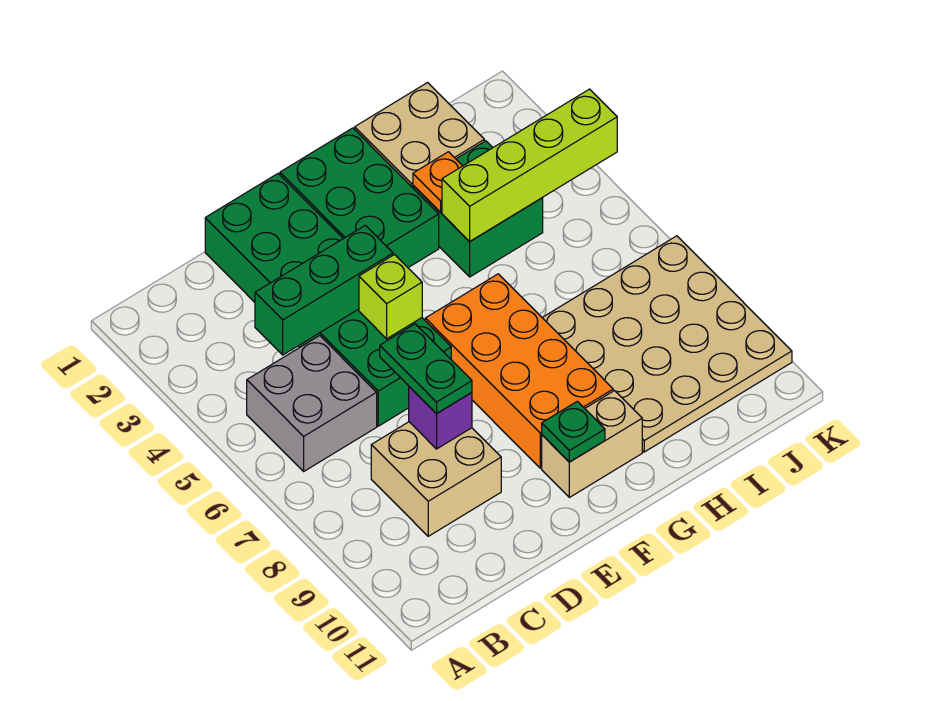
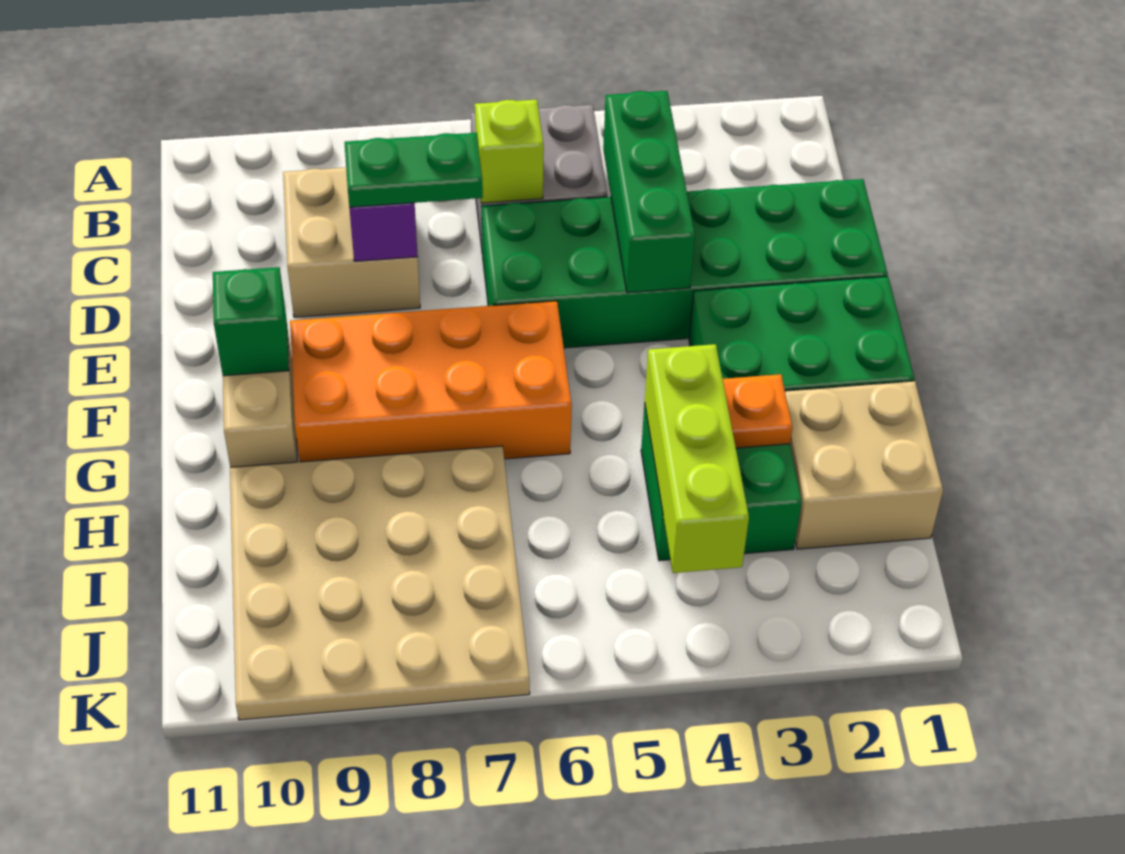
lime 1x1 brick [359,255,422,339] -> lime 1x1 brick moved to [475,100,544,203]
green 1x1 plate [542,401,605,462] -> green 1x1 brick [213,267,289,376]
lime 1x4 brick [442,89,617,242] -> lime 1x3 brick [645,344,749,573]

